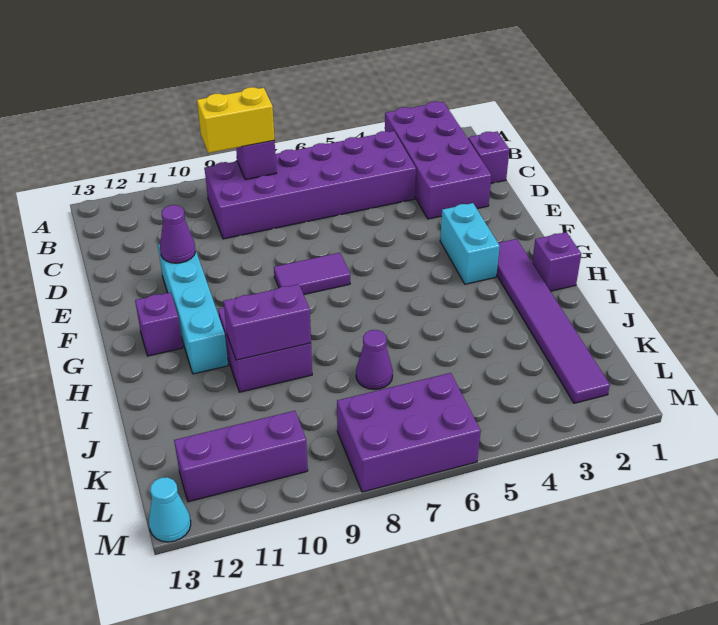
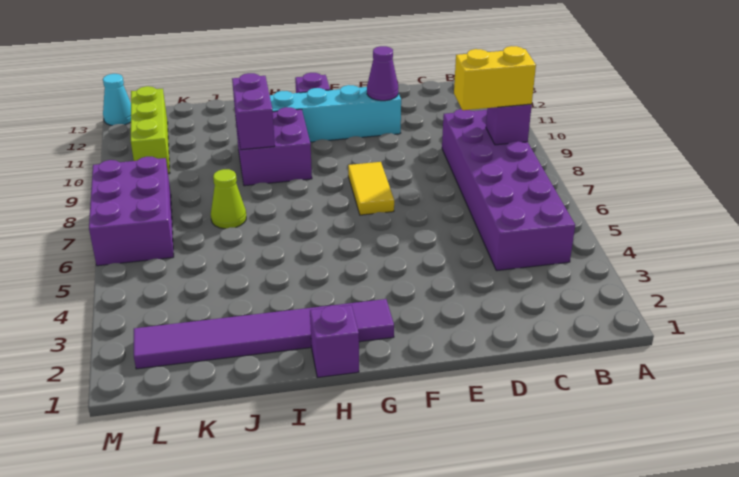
purple 2x4 brick [385,102,491,219] -> none
yellow 1x2 brick [197,87,275,153] -> yellow 1x2 brick turned to [454,46,536,110]
purple 1x1 brick [468,132,509,183] -> none
cyan 1x2 brick [440,203,500,284] -> none
purple 1x2 tile [274,253,350,295] -> yellow 1x2 tile [348,162,394,215]
purple 1x1 cone [356,330,393,389] -> lime 1x1 cone [211,169,246,229]
purple 1x3 brick [174,411,308,502] -> lime 1x3 brick [131,86,170,174]

